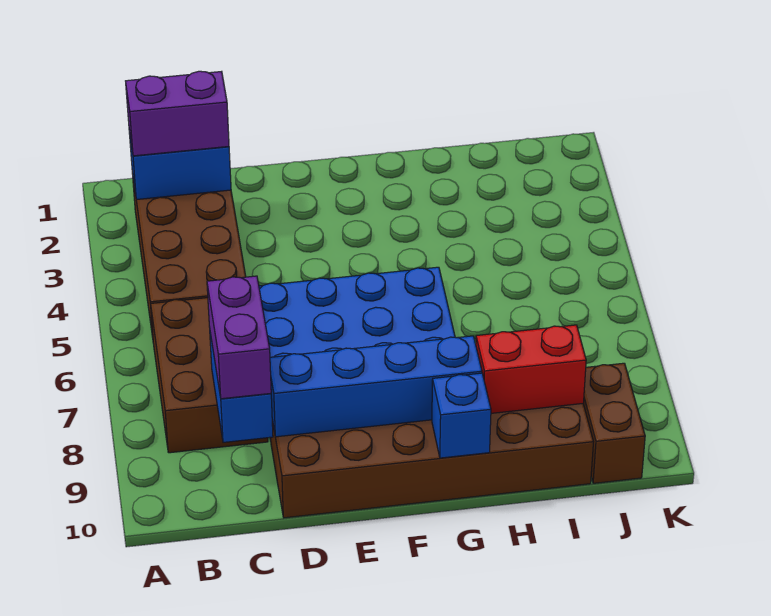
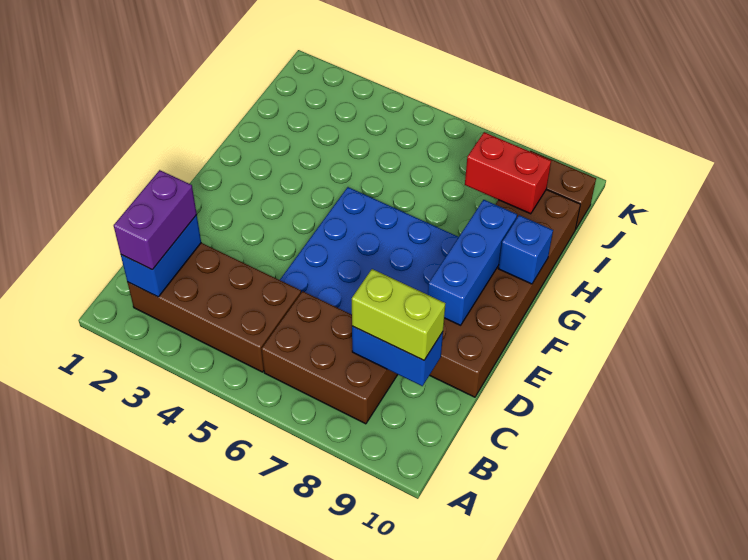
purple 1x2 brick [207,276,271,399] -> lime 1x2 brick [352,269,445,360]
blue 1x4 brick [270,336,482,437] -> blue 1x3 brick [428,200,517,325]
red 1x2 brick [476,325,586,413] -> red 1x2 brick turned to [465,132,551,214]

